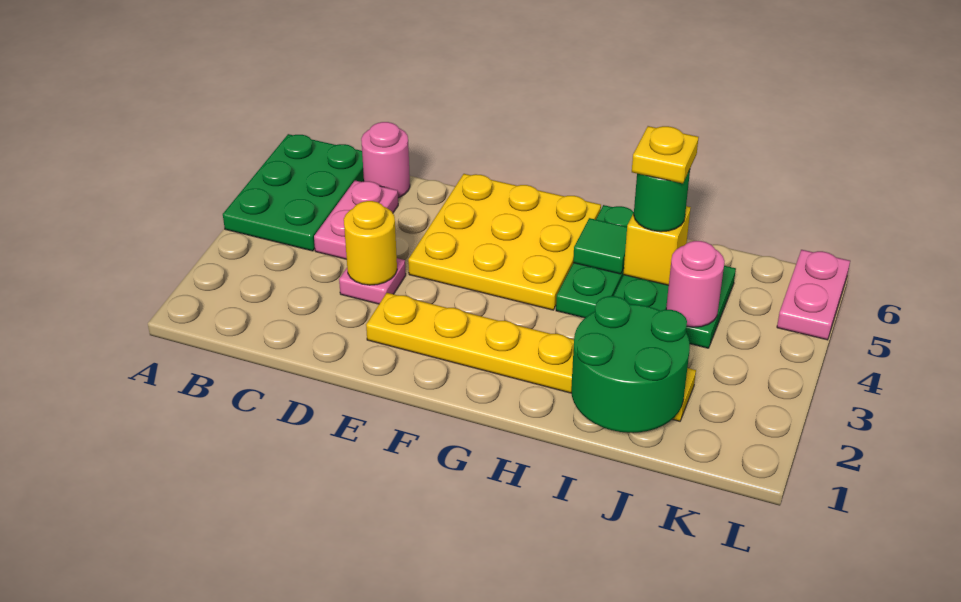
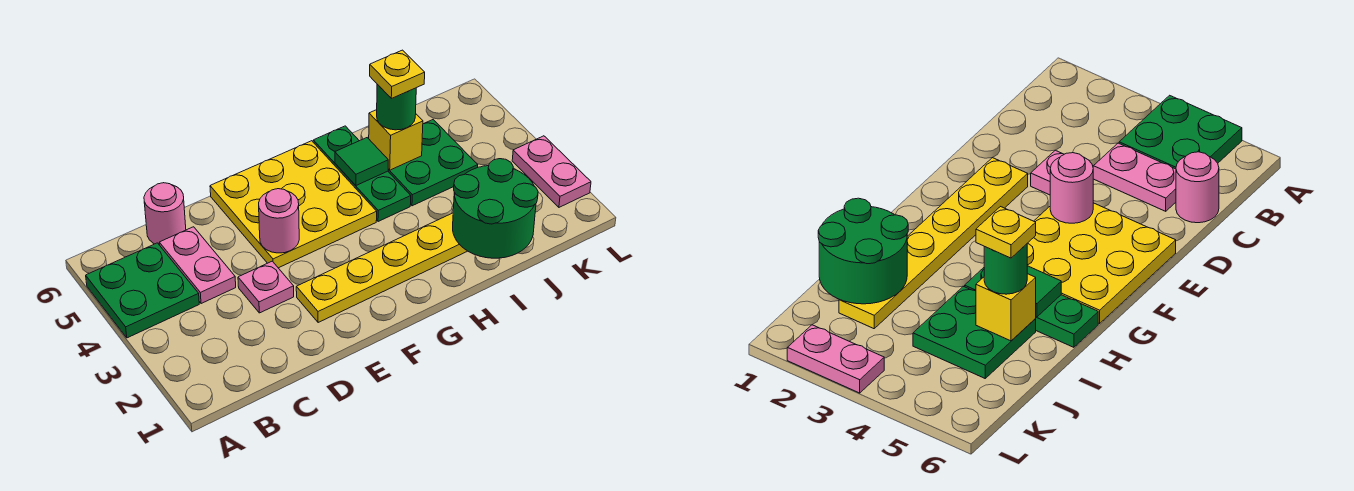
green 2x3 plate [223,134,364,251] -> green 2x2 plate [86,243,199,338]
yellow 1x1 round brick [344,201,397,285] -> none
pink 1x1 round brick [666,241,725,327] -> pink 1x1 round brick moved to [259,189,299,253]
pink 1x2 plate [777,250,850,340] -> pink 1x2 plate moved to [512,136,591,207]

